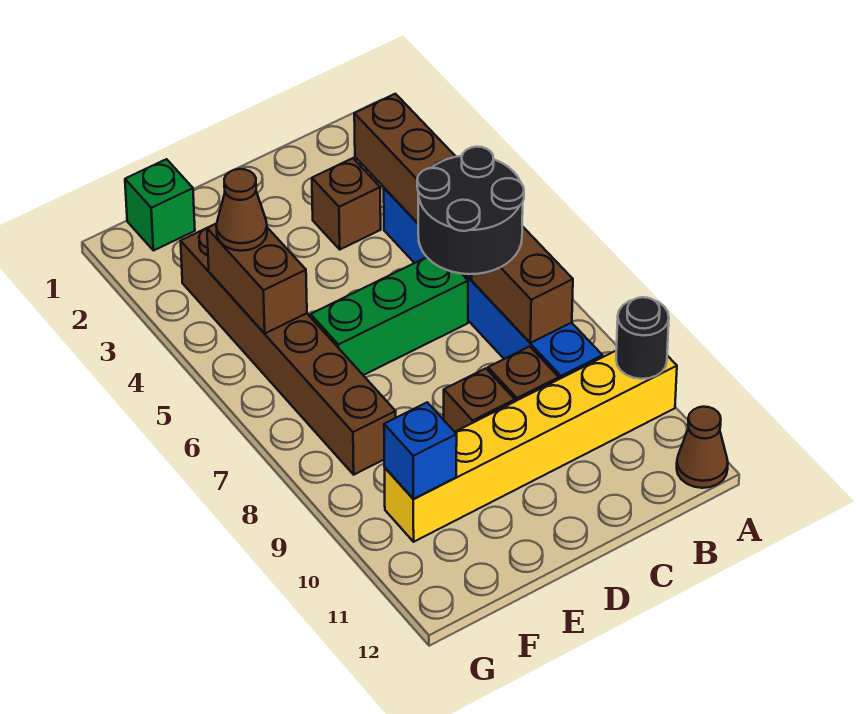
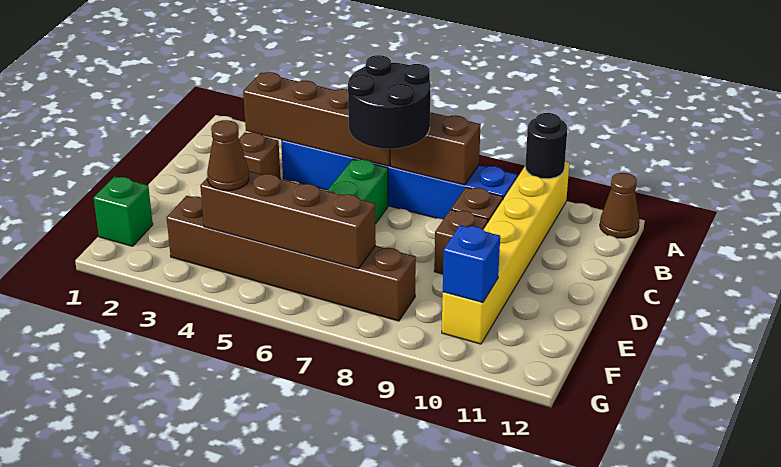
brown 1x2 brick [207,224,307,333] -> brown 1x4 brick [200,171,376,269]

